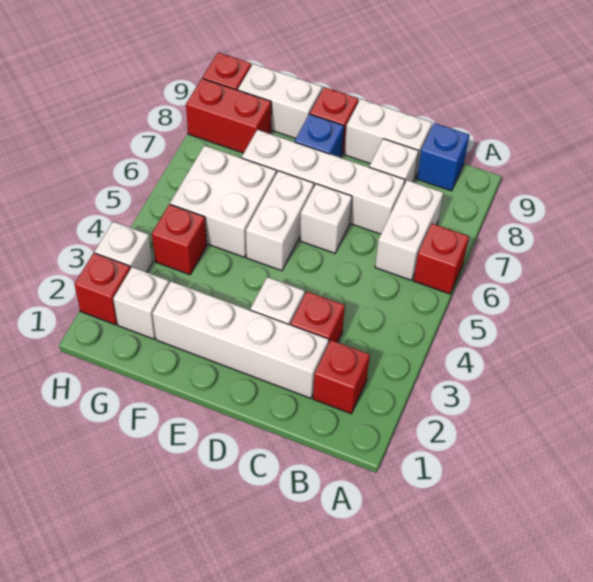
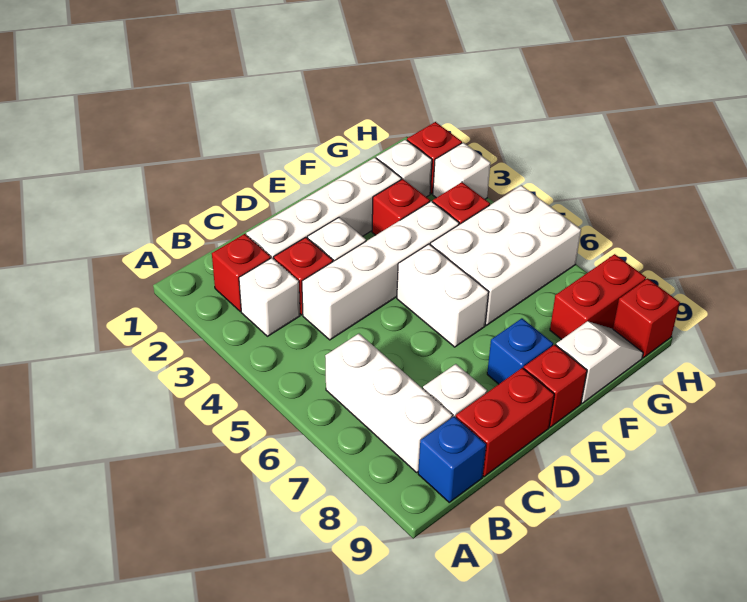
red 1x1 brick [413,224,469,294] -> red 1x1 brick moved to [372,179,430,235]
white 1x2 brick [375,180,443,280] -> white 1x3 brick [325,334,452,472]
white 1x4 brick [242,130,405,234] -> white 1x4 brick moved to [302,201,459,340]
white 1x2 brick [344,99,432,177] -> red 1x2 brick [456,368,554,477]
white 1x1 brick [300,184,352,253] -> white 1x1 brick moved to [239,258,300,336]
white 2x2 brick [170,145,276,257] -> white 2x3 brick [430,185,581,325]
white 1x2 brick [238,64,322,138] -> white 1x2 slope [556,321,643,403]

